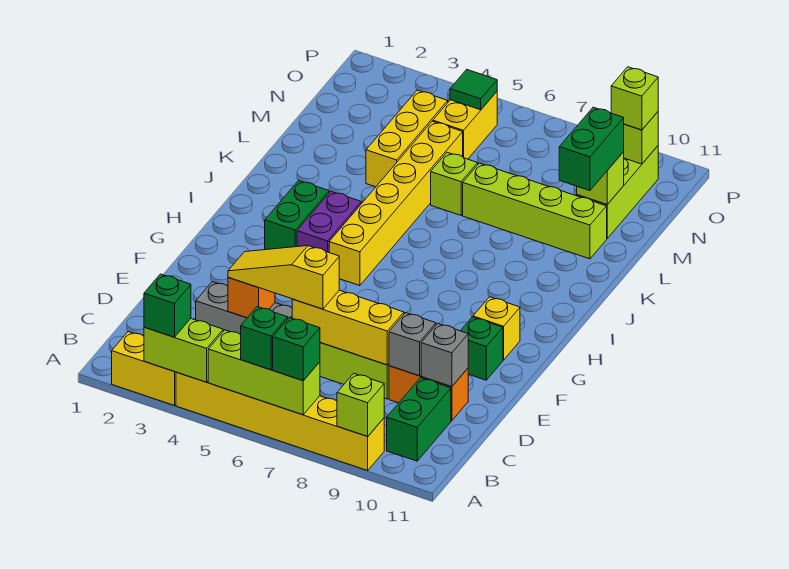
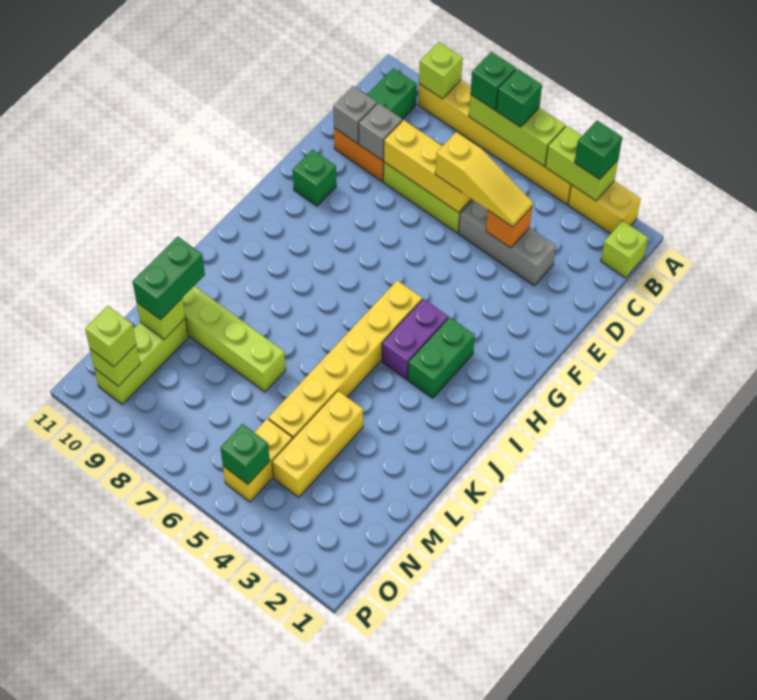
yellow 1x1 brick [473,297,520,360] -> none
lime 1x1 brick [431,152,478,215] -> lime 1x1 brick moved to [601,221,648,278]
green 1x1 tile [450,70,497,110] -> green 1x1 brick [220,424,270,484]

